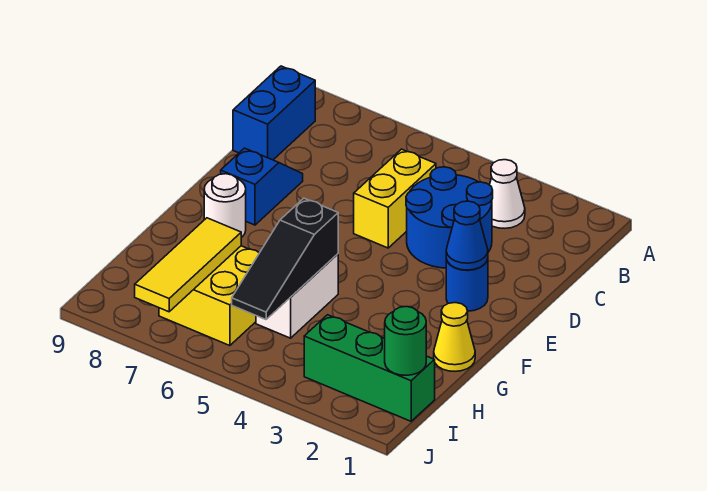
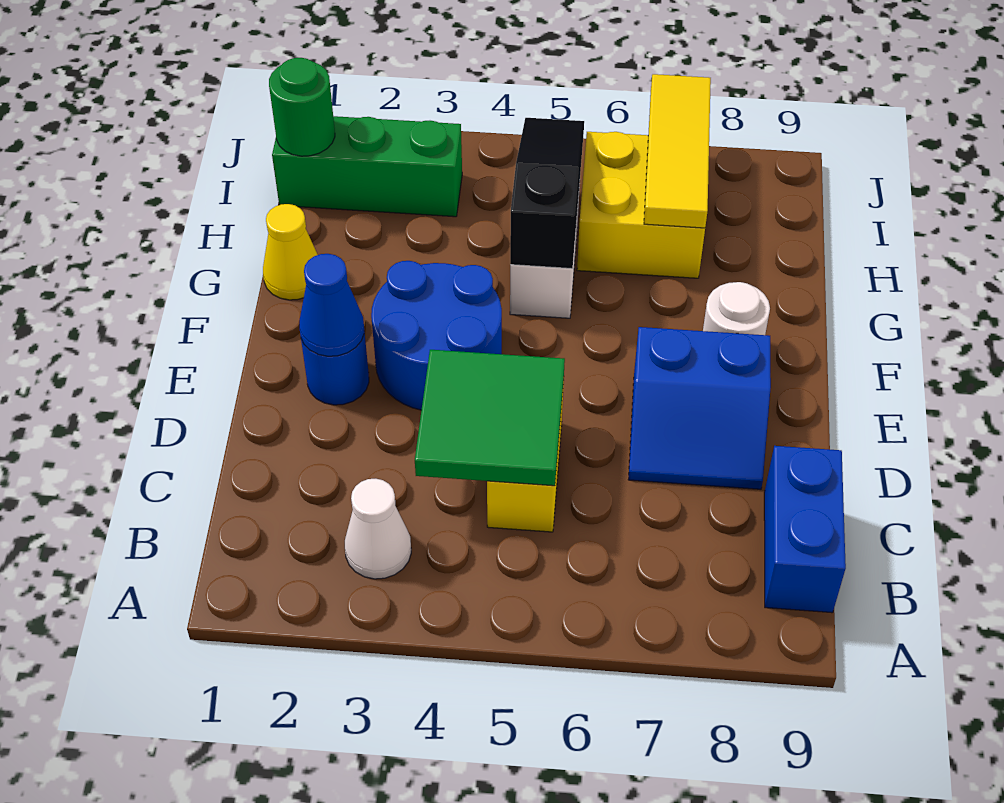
blue 2x2 round brick [406,167,493,268] -> blue 2x2 round brick moved to [371,261,502,410]
none -> green 2x2 tile [415,350,565,486]
blue 1x2 slope [221,148,303,225] -> blue 2x2 slope [628,327,771,489]

